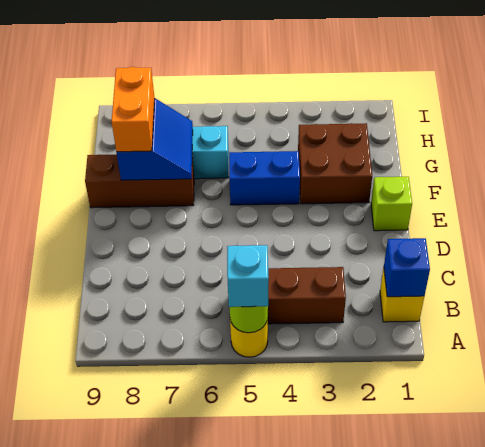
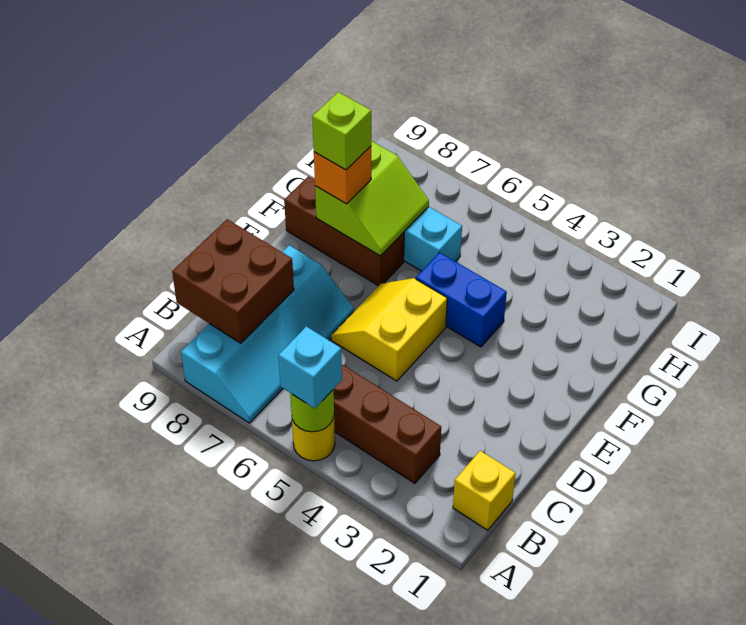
none -> cyan 2x4 slope [181,245,354,423]
blue 1x1 brick [384,238,430,297] -> none
none -> yellow 2x2 slope [331,278,447,381]
lime 1x1 brick [371,177,412,231] -> lime 1x1 brick moved to [312,92,371,170]
brown 2x2 brick [298,123,372,204] -> brown 2x2 brick moved to [172,219,294,343]
blue 2x2 slope [116,99,193,180] -> lime 2x2 slope [315,141,429,256]
orange 1x2 brick [112,67,155,152] -> orange 1x1 brick [314,146,371,204]

